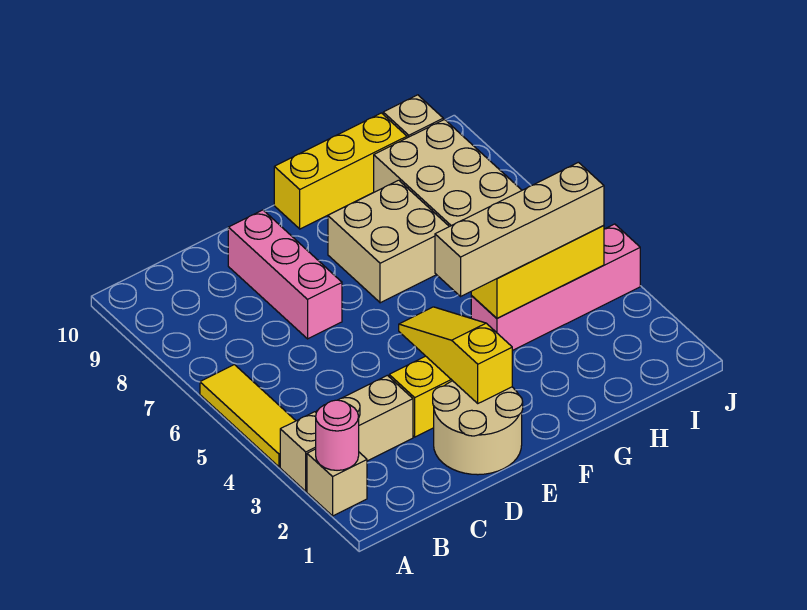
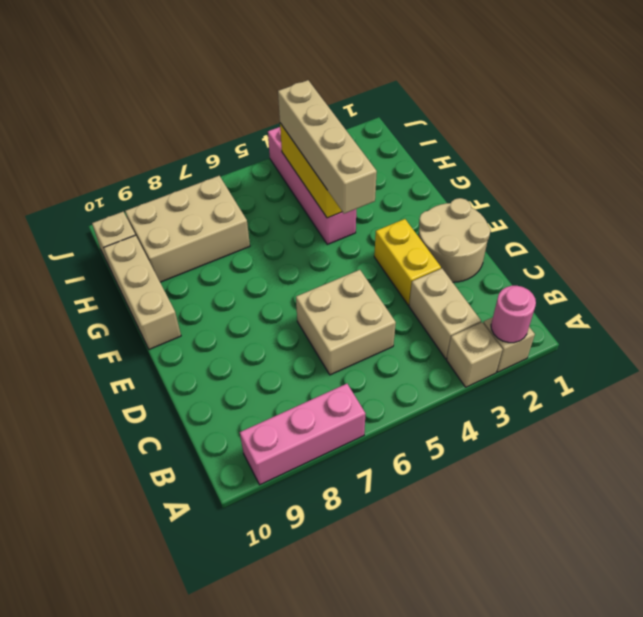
yellow 1x3 tile [200,365,296,467] -> none
pink 1x3 brick [228,210,342,339] -> pink 1x3 brick moved to [240,384,366,485]
yellow 1x3 slope [399,307,512,403] -> none
tan 2x2 brick [328,180,449,303] -> tan 2x2 brick moved to [296,270,396,375]
yellow 1x3 brick [274,113,407,229] -> tan 1x3 brick [104,235,181,349]

